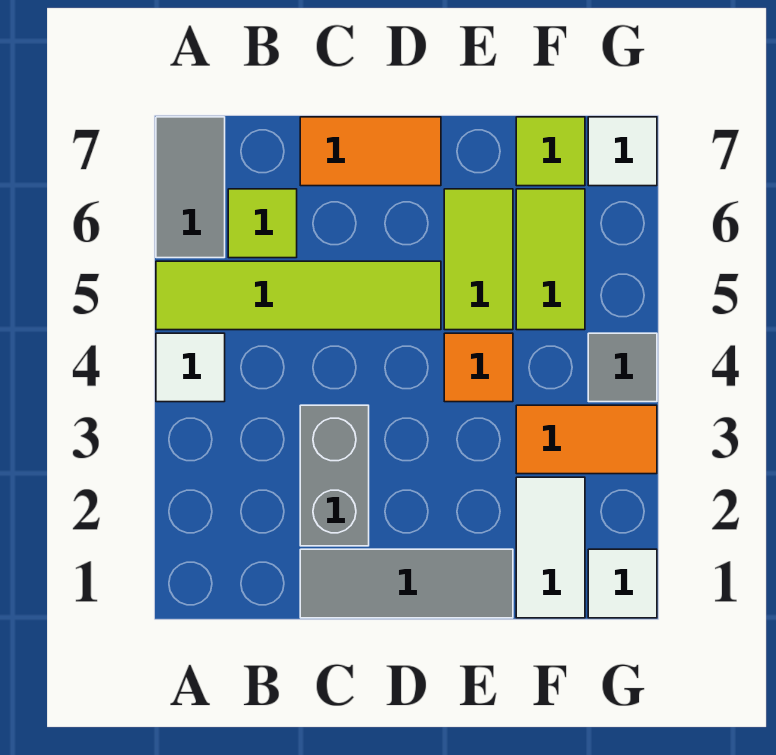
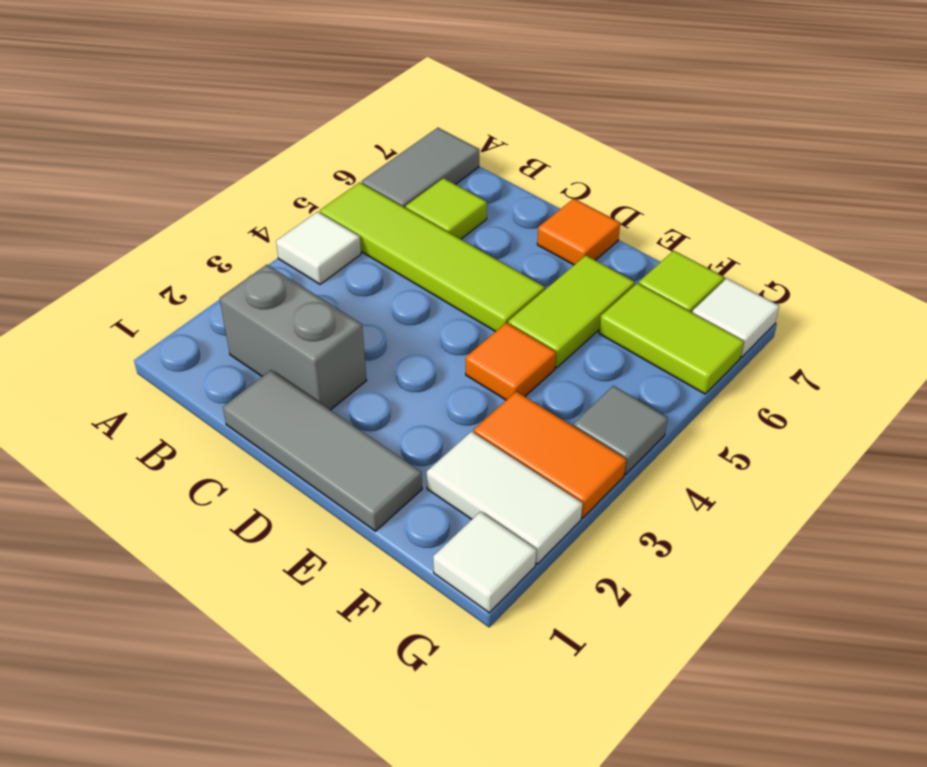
grey 1x2 brick [300,405,369,546] -> grey 1x2 brick turned to [220,265,367,410]
orange 1x2 tile [300,117,441,186] -> orange 1x1 tile [537,199,620,265]
white 1x2 tile [516,477,585,618] -> white 1x2 tile turned to [427,432,583,564]
lime 1x2 tile [516,189,585,330] -> lime 1x2 tile turned to [599,283,744,394]

